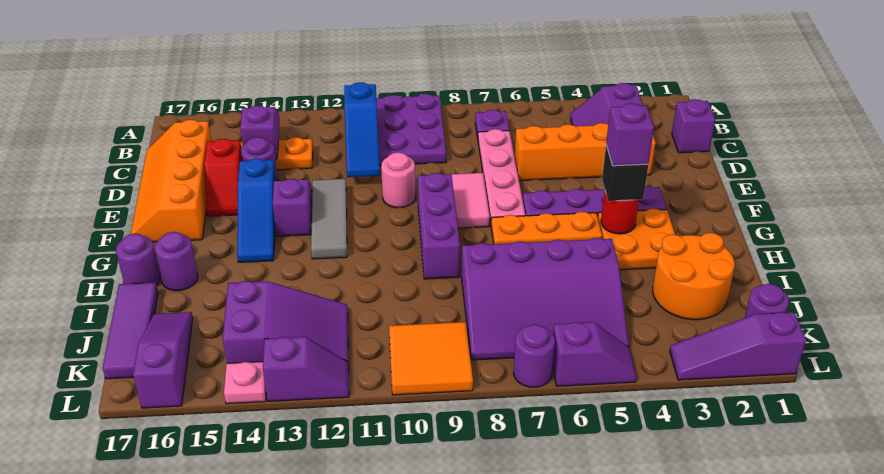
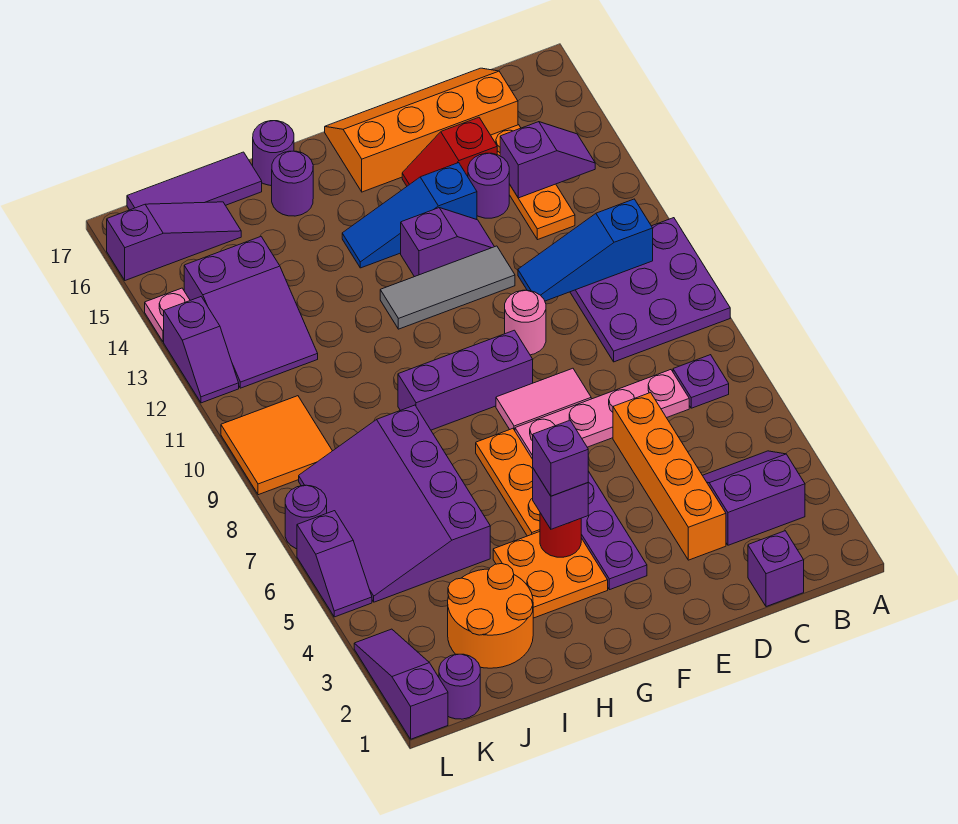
black 1x1 brick [602,145,649,201] -> purple 1x1 brick [533,469,588,529]

